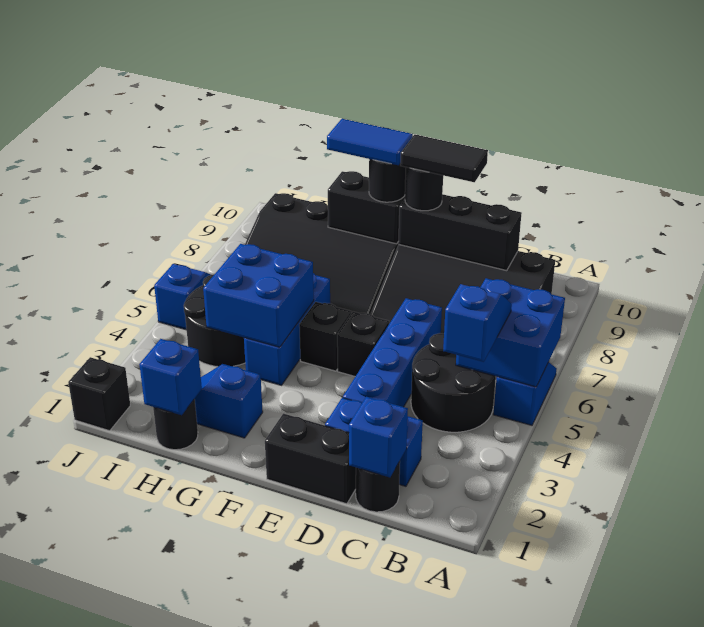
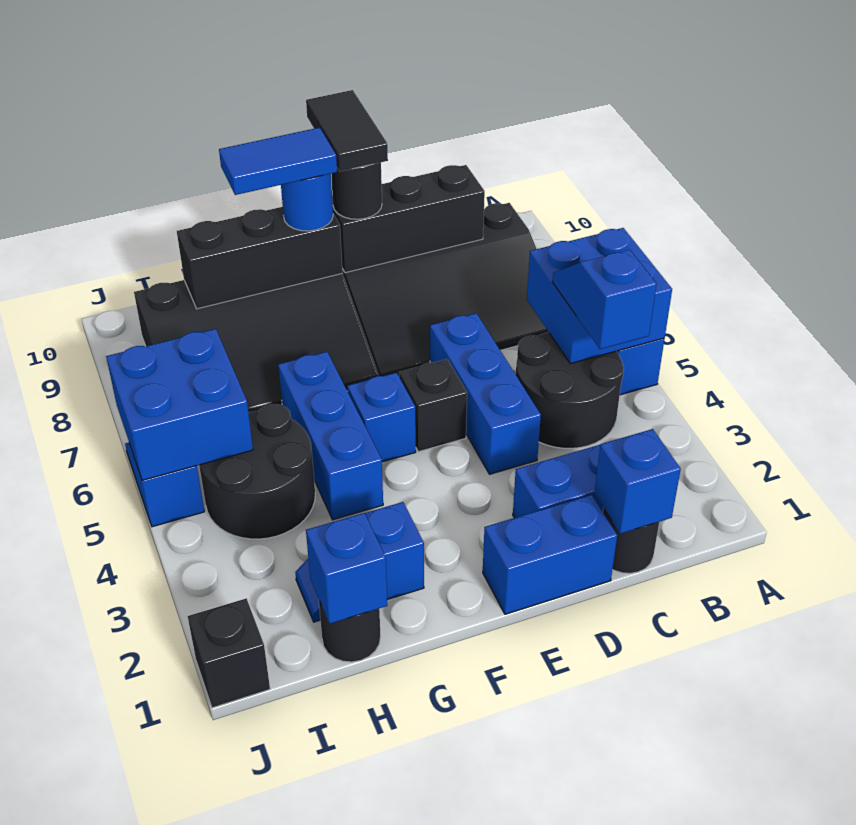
black 1x2 brick [265,414,356,504] -> blue 1x2 brick [483,495,617,614]
blue 1x4 brick [343,298,442,407] -> blue 1x3 brick [430,313,541,474]
black 1x2 tile [400,134,488,182] -> black 1x2 tile turned to [306,90,388,171]
black 1x1 brick [299,302,351,371] -> blue 1x1 brick [347,373,416,462]
black 1x2 brick [328,171,405,244] -> black 1x3 brick [177,207,343,309]
black 1x1 round brick [369,159,406,202] -> blue 1x1 round brick [281,174,333,231]
blue 2x2 brick [203,244,314,347] -> blue 2x2 brick moved to [106,329,253,480]

